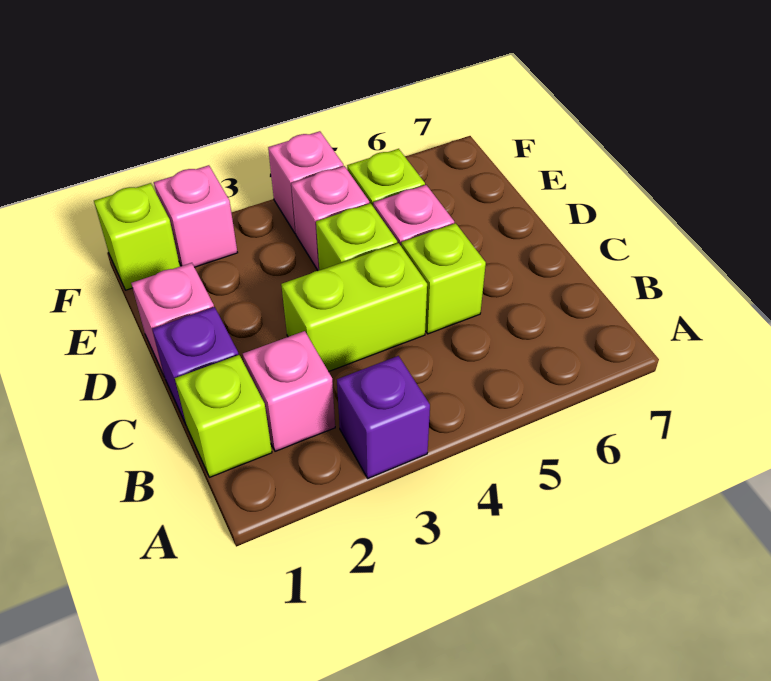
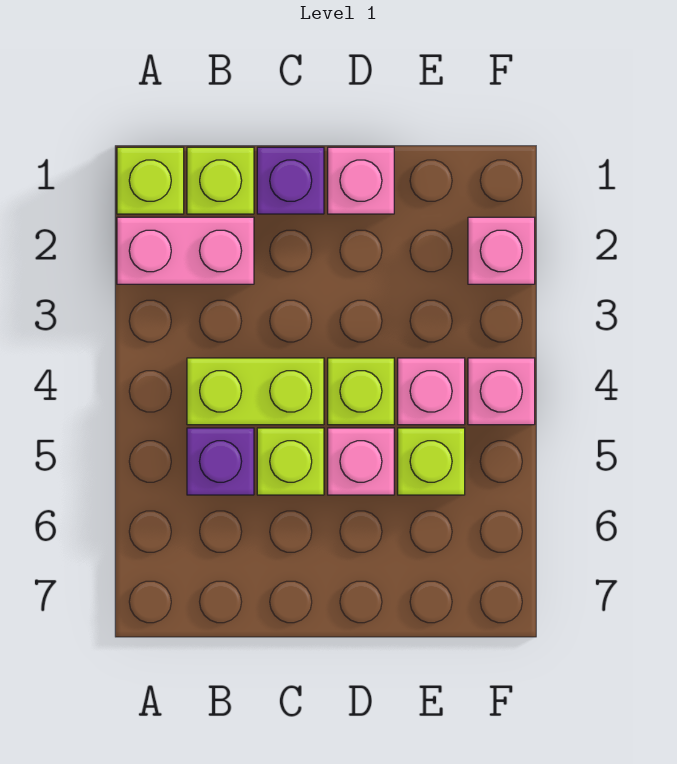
purple 1x1 brick [337,356,430,478] -> purple 1x1 brick moved to [187,428,254,495]
pink 1x1 brick [243,331,335,451] -> pink 1x2 brick [117,217,254,284]
lime 1x2 brick [281,243,427,372] -> lime 1x2 brick turned to [187,358,324,425]
lime 1x1 brick [94,183,180,290] -> lime 1x1 brick moved to [117,147,184,214]

